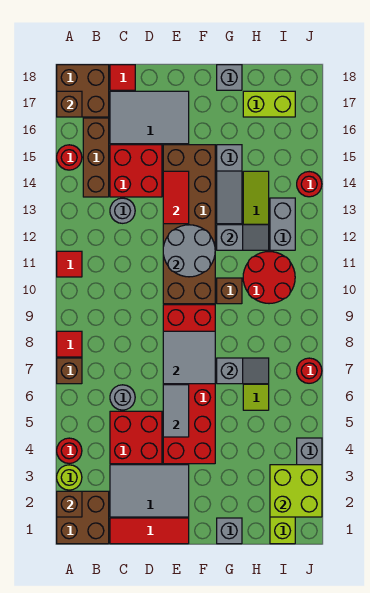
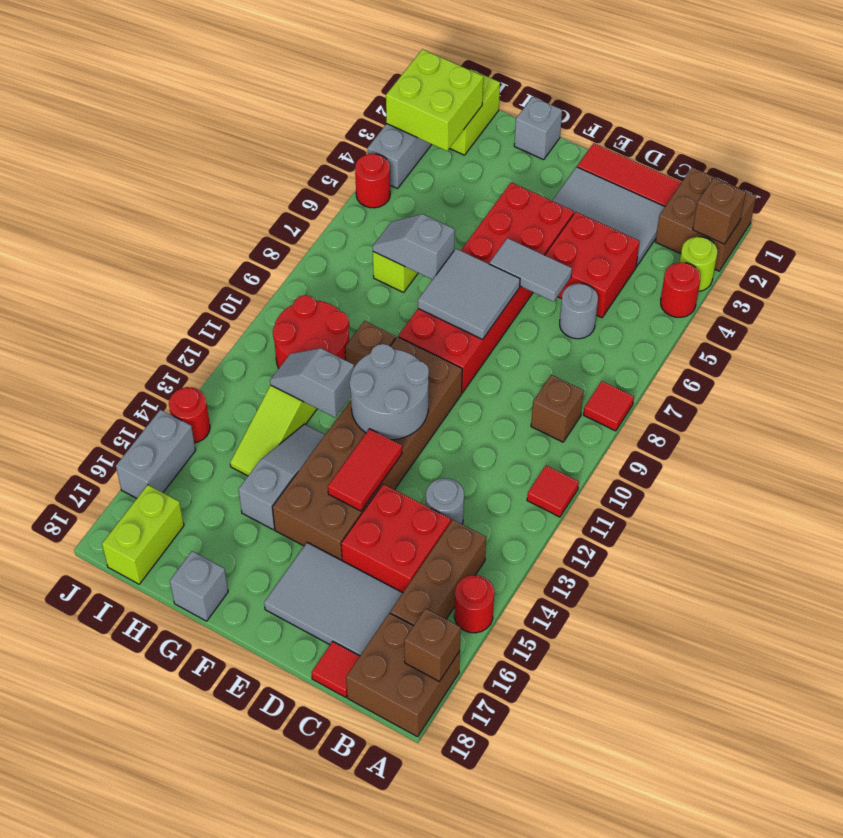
brown 1x1 brick [57,358,82,384] -> brown 1x1 brick moved to [531,375,584,442]
grey 1x2 tile [163,385,189,437] -> grey 1x2 tile turned to [489,238,572,302]
lime 1x2 brick [243,91,295,117] -> lime 1x2 brick turned to [102,485,184,584]
grey 1x2 brick [270,198,295,250] -> grey 1x2 brick moved to [116,410,196,498]
red 1x1 round brick [297,358,322,383] -> red 1x1 round brick moved to [355,154,390,208]

